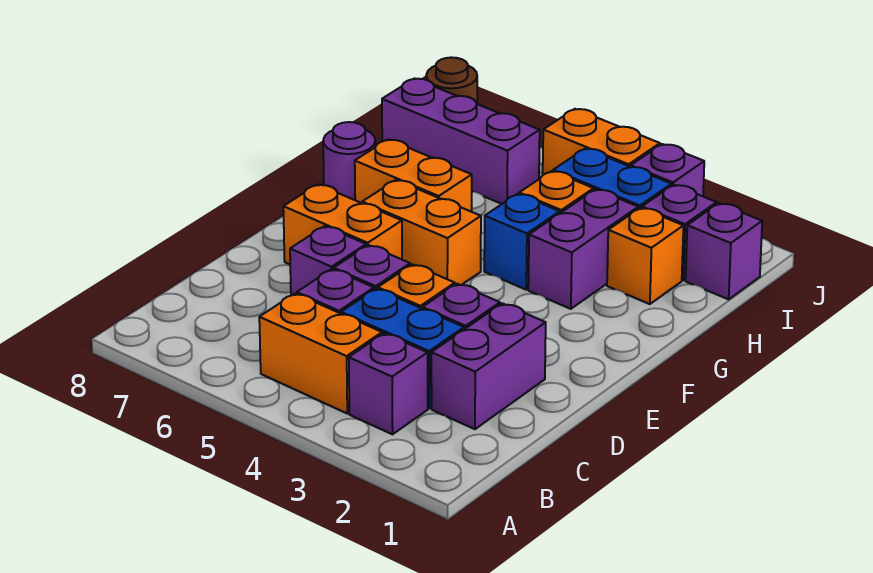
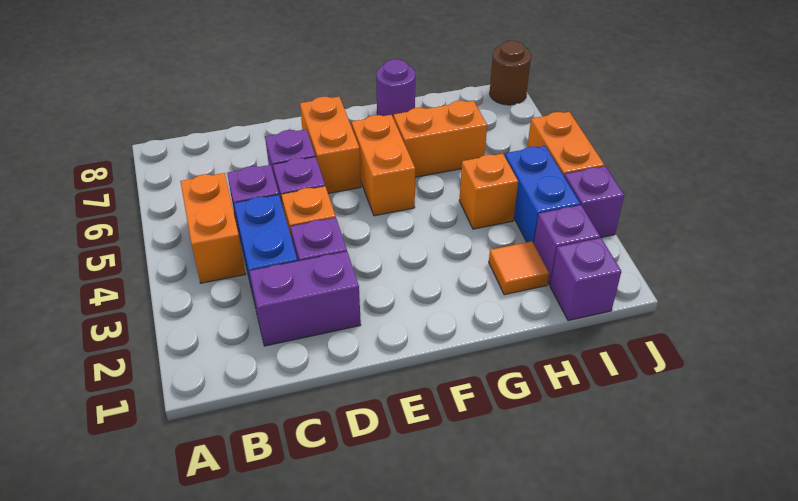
purple 1x1 brick [349,333,428,434] -> none
purple 1x2 brick [528,189,638,309] -> none
blue 1x1 brick [484,194,560,290] -> none
orange 1x2 brick [355,139,472,212] -> orange 1x2 brick turned to [394,101,487,177]
orange 1x1 brick [607,208,683,304] -> orange 1x1 tile [489,241,549,295]
purple 1x3 brick [382,79,540,204] -> none

